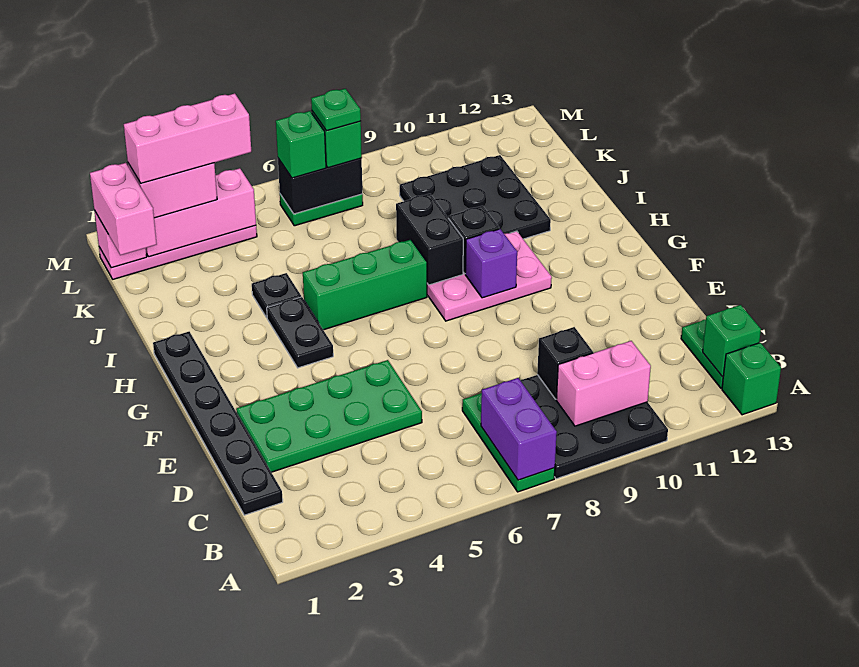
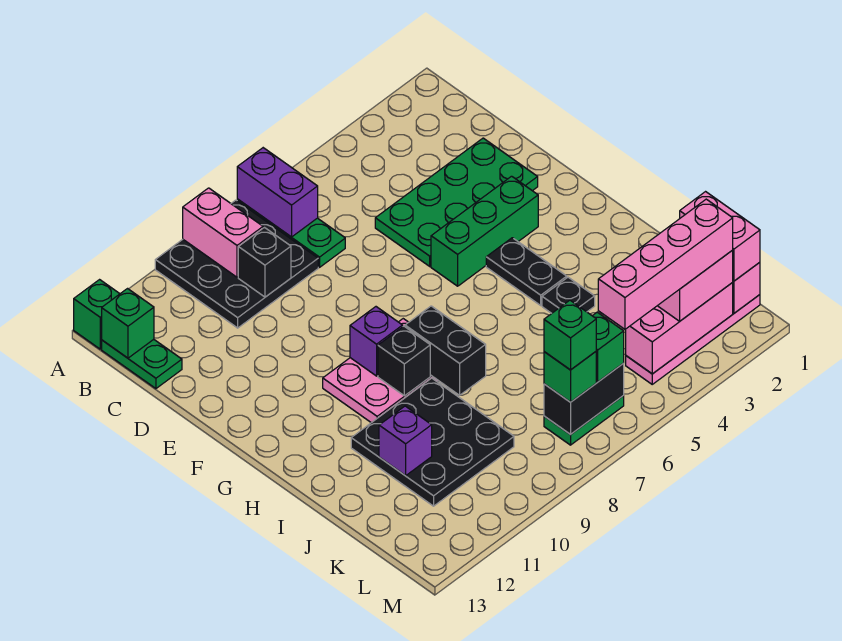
pink 1x2 brick [556,341,651,426] -> pink 1x2 brick turned to [183,188,263,277]
black 1x6 plate [153,332,283,515] -> none
green 1x3 brick [303,240,427,330] -> green 1x3 brick moved to [431,176,538,286]
none -> purple 1x1 brick [379,406,432,476]
pink 1x3 brick [124,93,251,183] -> pink 1x4 brick [598,199,733,329]
green 1x1 plate [311,89,361,131] -> green 1x1 brick [544,300,596,370]

